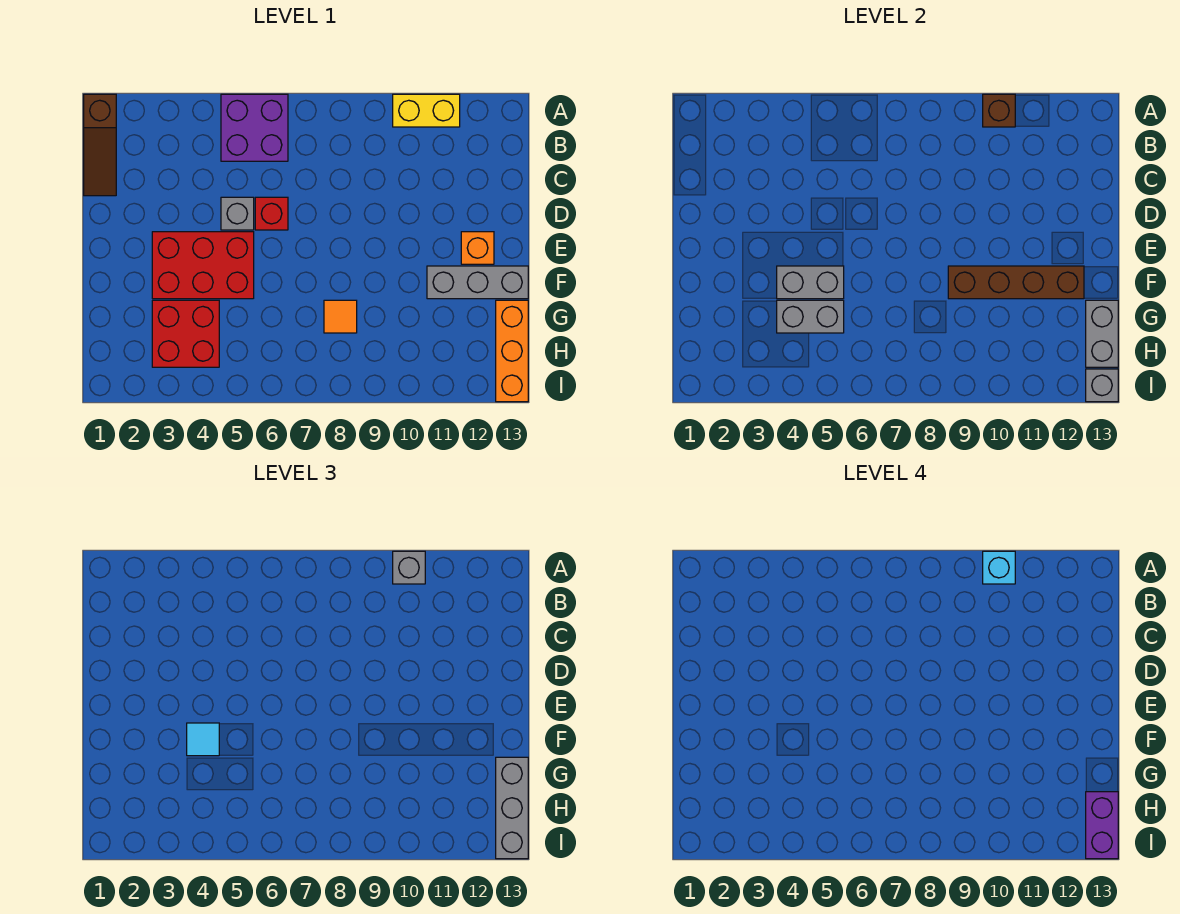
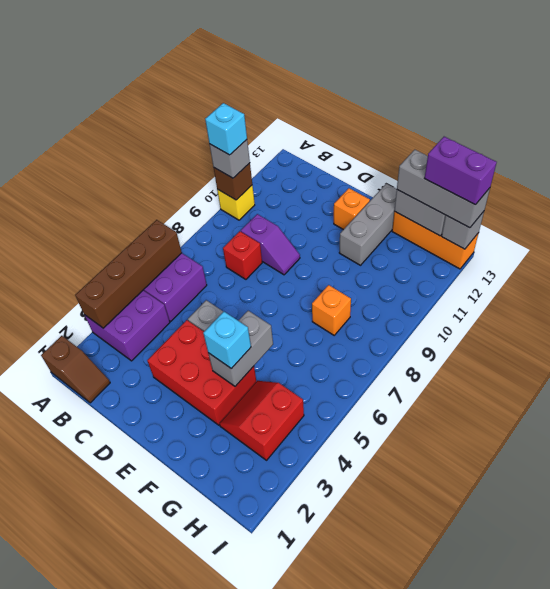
brown 1x3 slope [84,94,116,196] -> brown 1x2 slope [41,336,110,403]
none -> purple 2x2 brick [85,290,170,361]
yellow 1x2 brick [393,94,460,127] -> yellow 1x1 brick [217,185,255,220]
none -> purple 1x2 slope [241,214,300,275]
red 1x1 brick [255,197,288,230] -> red 1x1 brick moved to [223,231,262,279]
red 2x3 brick [152,232,254,299] -> red 2x3 brick turned to [147,320,256,425]
cyan 1x1 tile [187,723,219,756] -> cyan 1x1 brick [203,312,251,369]
brown 1x4 brick [948,266,1084,299] -> brown 1x4 brick moved to [75,220,182,328]
red 2x2 brick [152,300,219,367] -> red 2x2 slope [220,381,304,460]
grey 1x2 brick [777,300,844,333] -> none
orange 1x1 tile [324,300,357,333] -> orange 1x1 brick [312,285,351,335]

